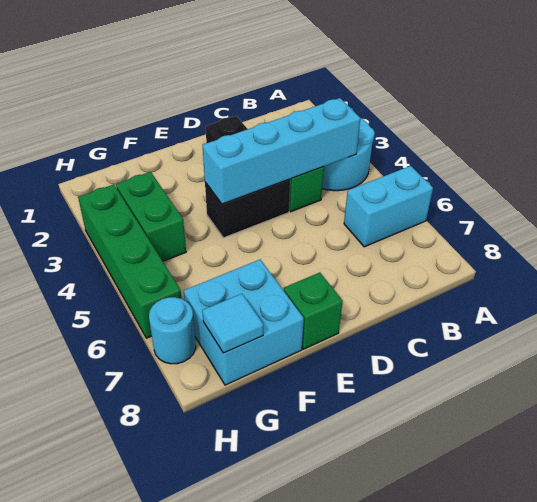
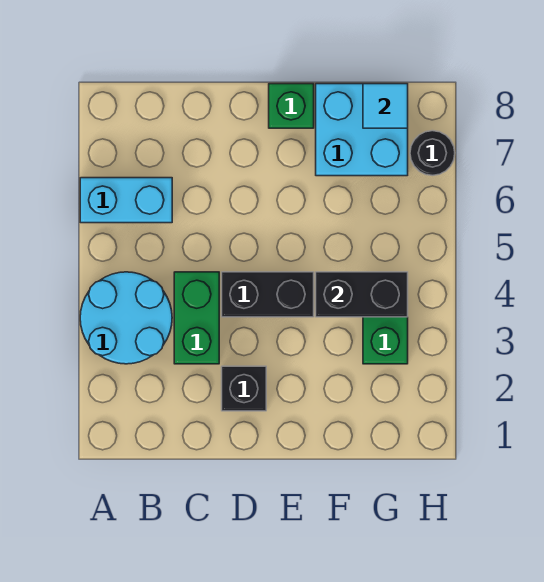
cyan 1x4 brick [203,98,361,204] -> none
none -> black 1x2 brick [316,272,408,317]
green 1x4 brick [78,184,181,338] -> none
cyan 1x1 round brick [149,297,196,364] -> black 1x1 round brick [410,131,455,175]

